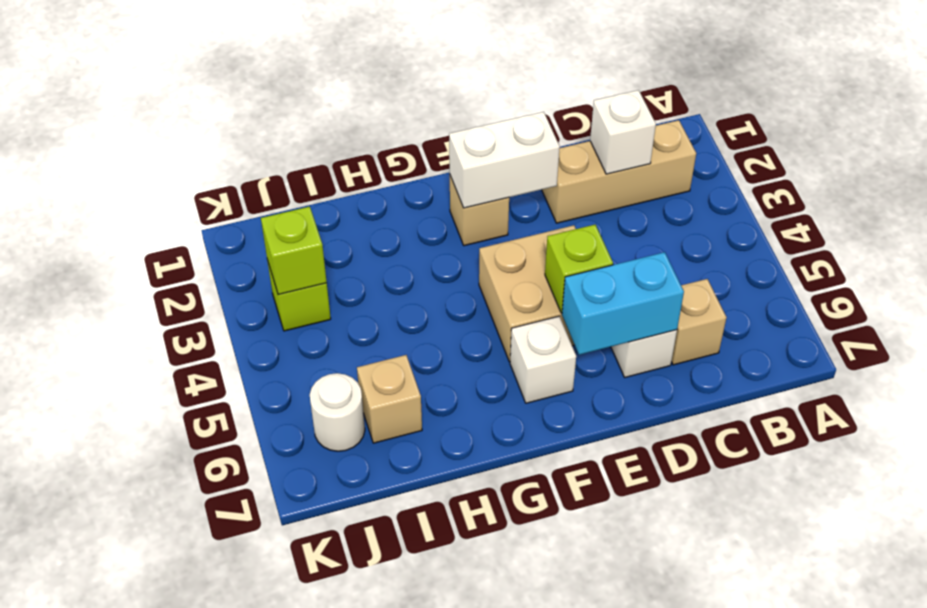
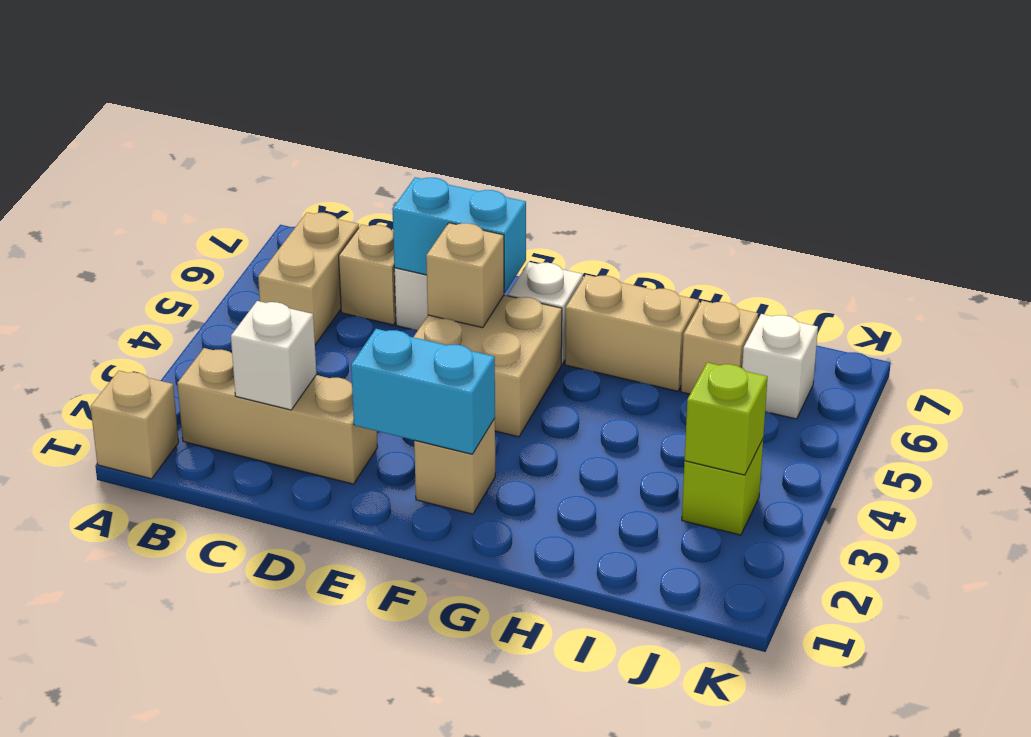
none -> tan 1x1 brick [91,371,179,479]
none -> tan 1x2 brick [258,212,359,345]
white 1x2 brick [449,112,560,208] -> cyan 1x2 brick [351,329,495,454]
lime 1x1 brick [545,225,613,313] -> tan 1x1 brick [426,223,504,328]
none -> tan 1x2 brick [565,275,699,391]
white 1x1 round brick [310,373,365,451] -> white 1x1 brick [742,314,818,419]

